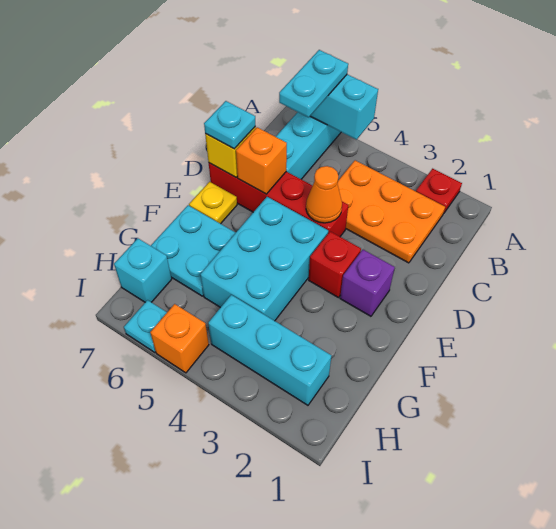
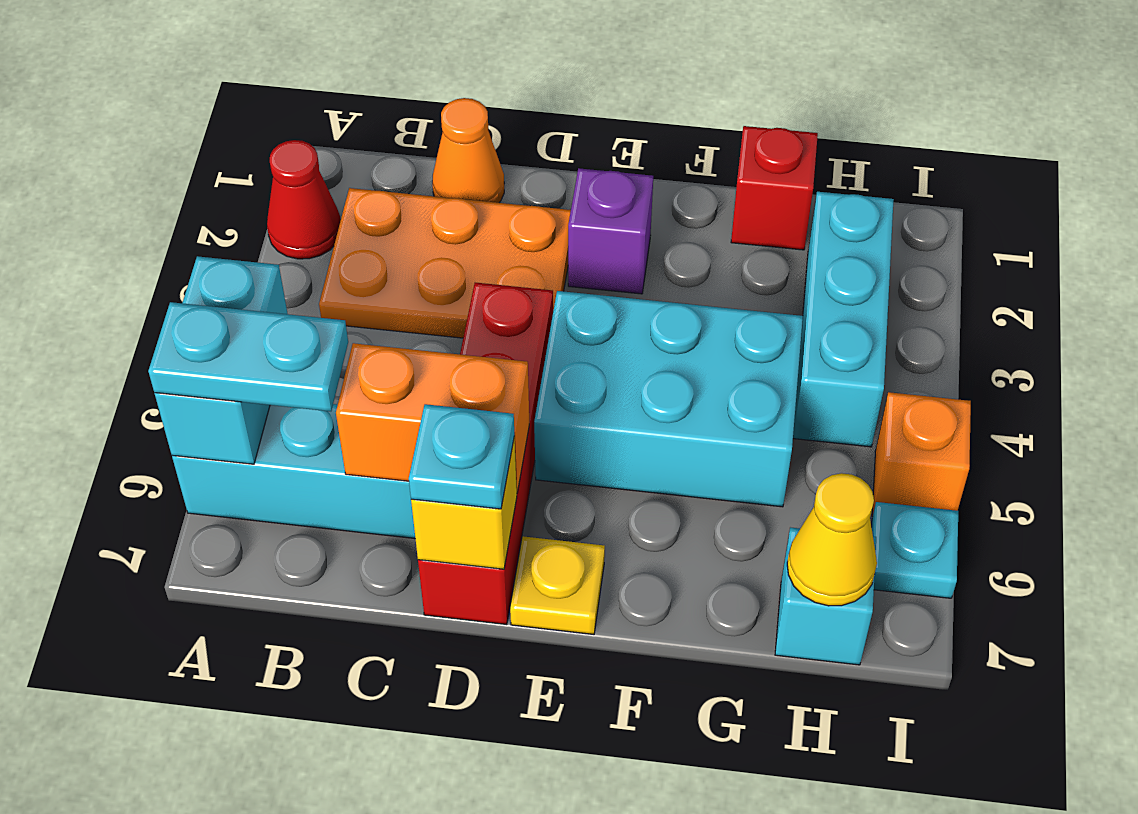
red 1x1 plate [416,169,462,213] -> red 1x1 cone [267,140,341,259]
orange 2x3 plate [337,160,445,263] -> orange 2x3 plate turned to [319,188,571,338]
orange 1x1 cone [306,166,342,223] -> orange 1x1 cone moved to [432,98,504,203]
orange 1x1 brick [236,127,287,194] -> orange 1x2 brick [336,343,529,493]
red 1x1 brick [309,232,361,298] -> red 1x1 brick moved to [731,126,818,250]
cyan 2x2 plate [151,205,236,296] -> none
none -> yellow 1x1 cone [787,473,877,606]

